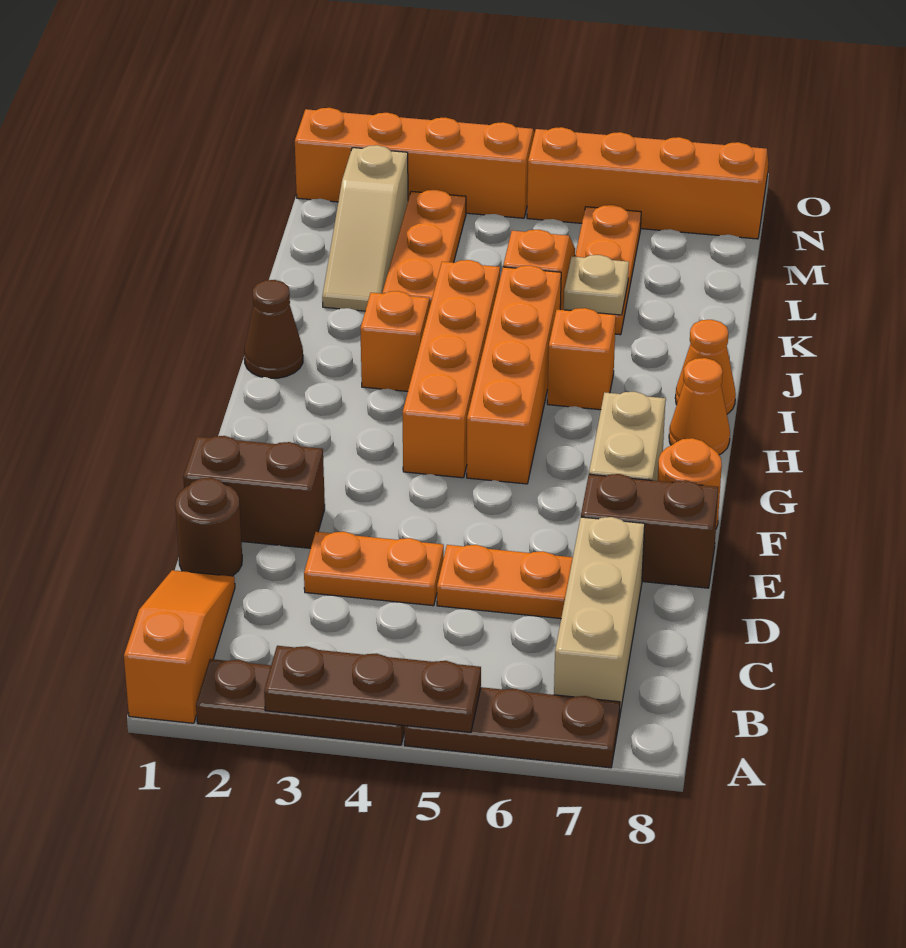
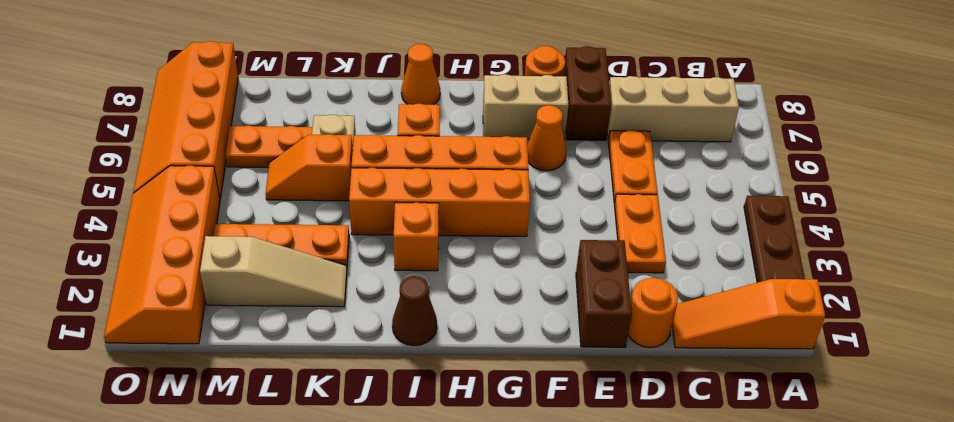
brown 1x3 plate [264,646,481,732] -> none
brown 1x3 plate [404,687,620,768] -> none
brown 1x1 round brick [175,478,242,576] -> orange 1x1 round brick [628,278,678,348]
orange 1x1 cone [669,358,730,455] -> orange 1x1 cone moved to [527,105,566,171]

